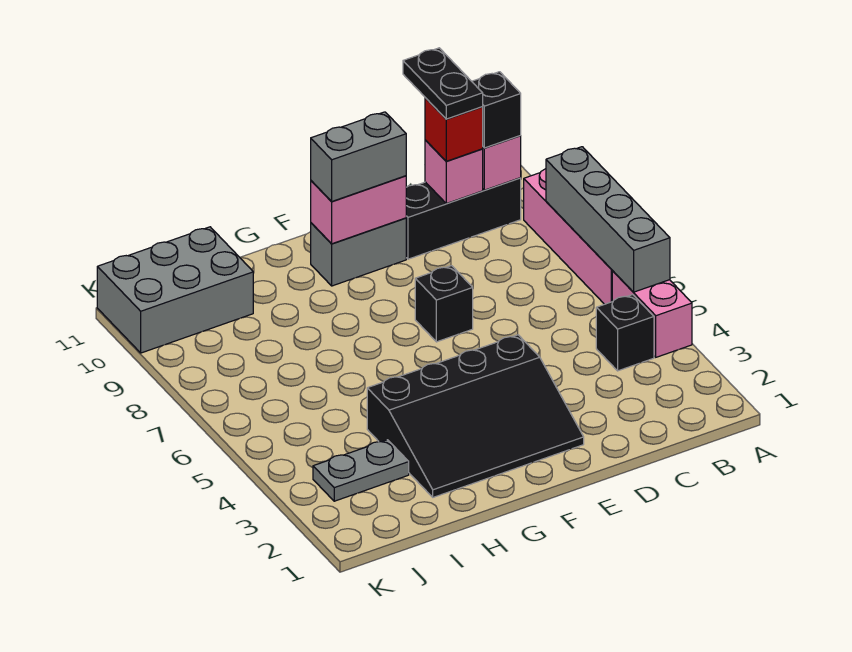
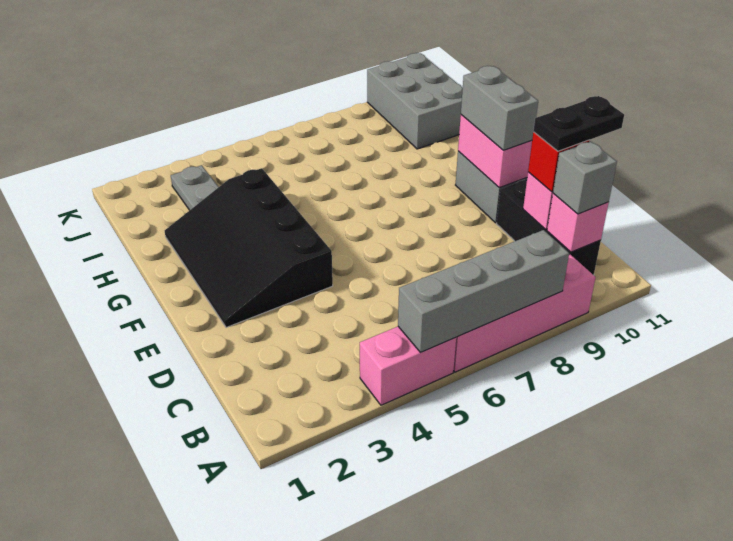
black 1x1 brick [596,295,654,371] -> none
black 1x1 brick [472,72,521,148] -> grey 1x1 brick [553,141,617,214]
black 1x1 brick [415,266,473,342] -> none

